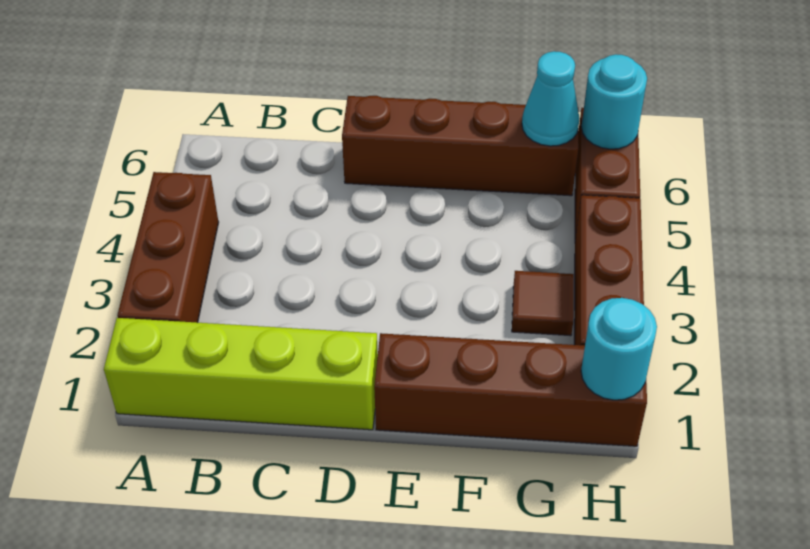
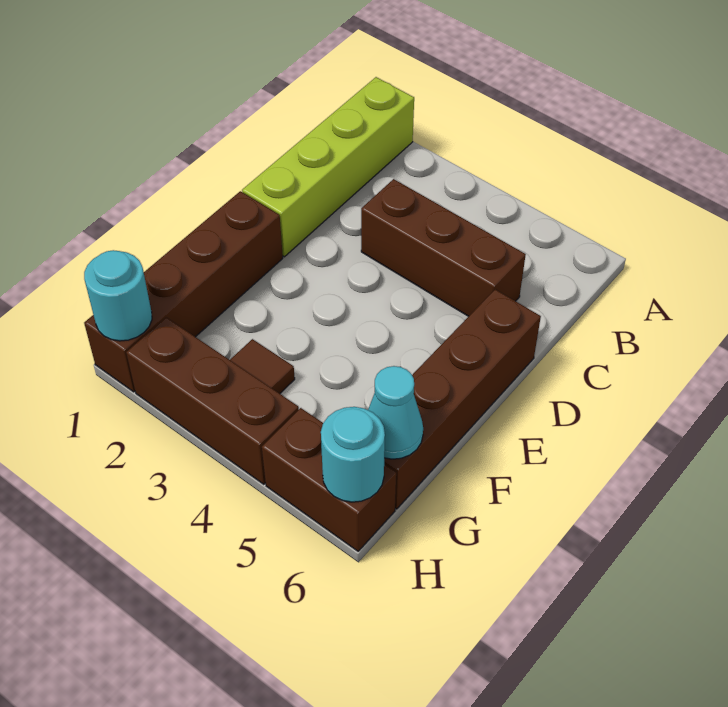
brown 1x3 brick [117,172,219,323] -> brown 1x3 brick moved to [361,179,526,316]

